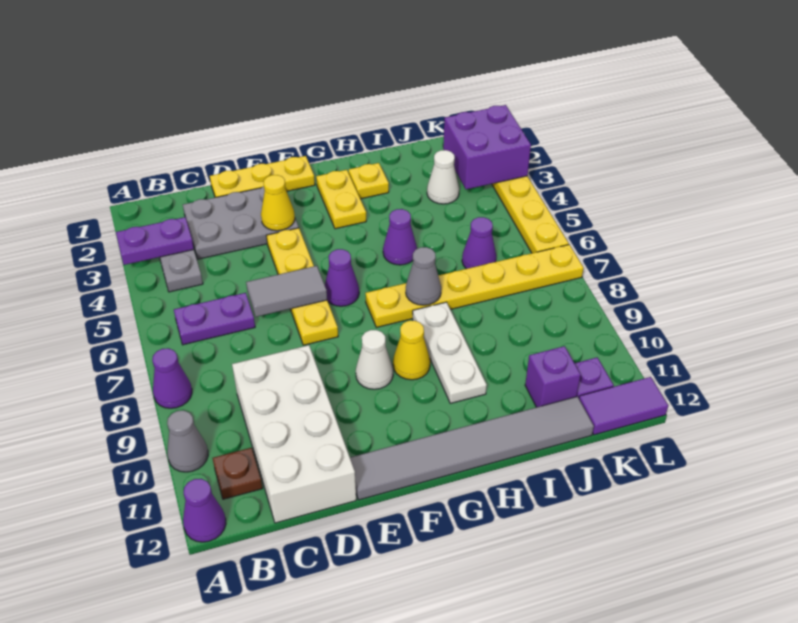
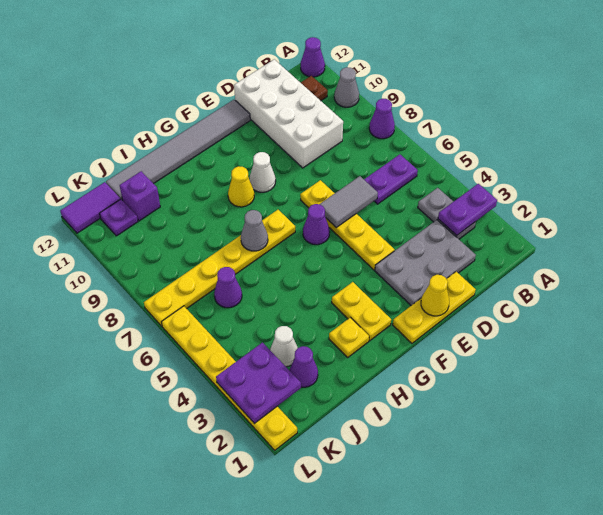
yellow 1x1 cone [261,175,295,231] -> yellow 1x1 cone moved to [421,275,449,316]
purple 1x1 cone [383,209,417,265] -> purple 1x1 cone moved to [290,346,318,387]
white 1x3 plate [413,302,487,403] -> none
purple 2x2 brick [443,105,531,189] -> purple 2x2 plate [216,343,301,423]

